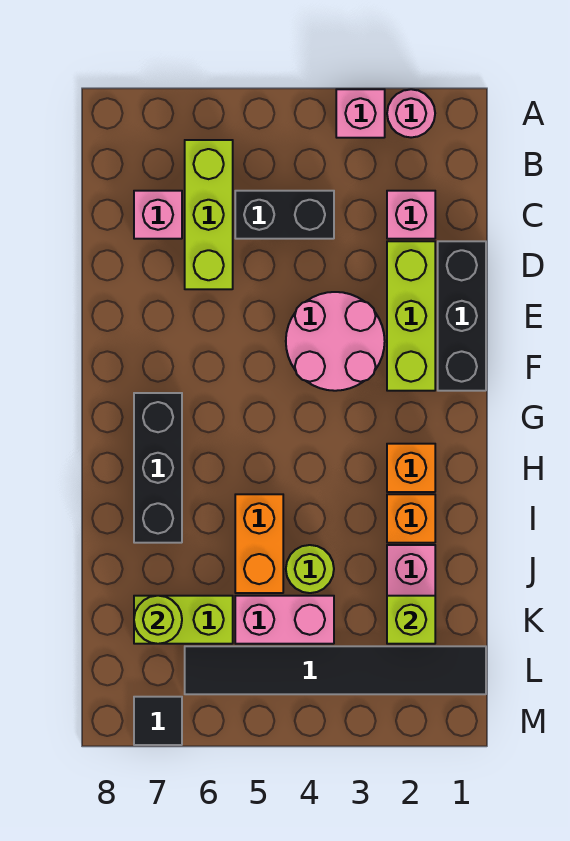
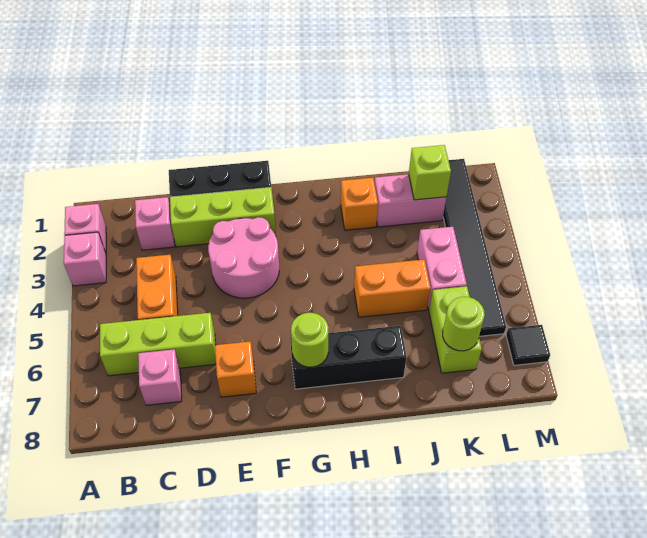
pink 1x1 round brick [387,89,435,138] -> pink 1x1 brick [64,204,106,253]
black 1x2 brick [235,191,334,239] -> orange 1x2 brick [136,255,178,320]
orange 1x1 brick [387,444,435,492] -> orange 1x1 brick moved to [215,341,256,397]
lime 1x1 round brick [286,545,334,593] -> lime 1x1 round brick moved to [291,313,329,367]

